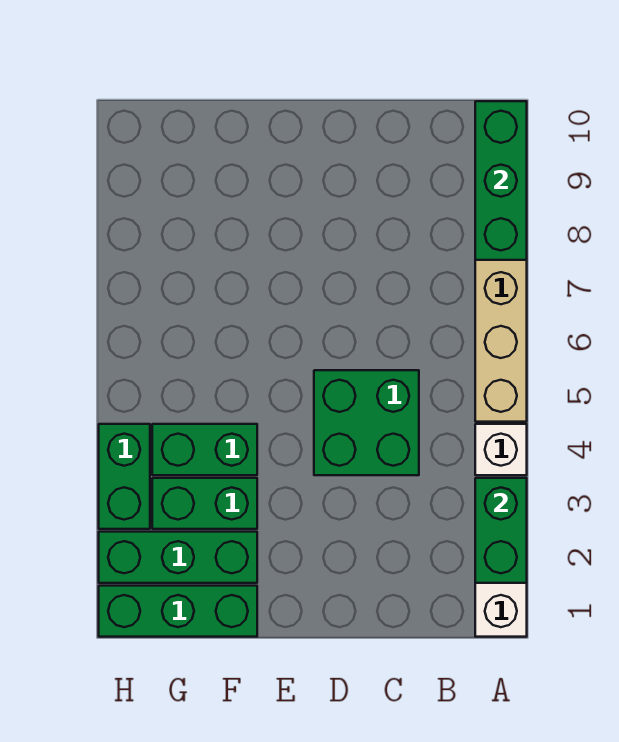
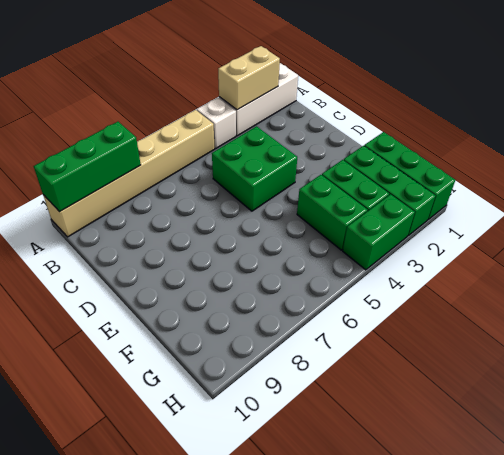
green 1x2 brick [475,478,527,583] -> tan 1x2 brick [218,46,280,110]

